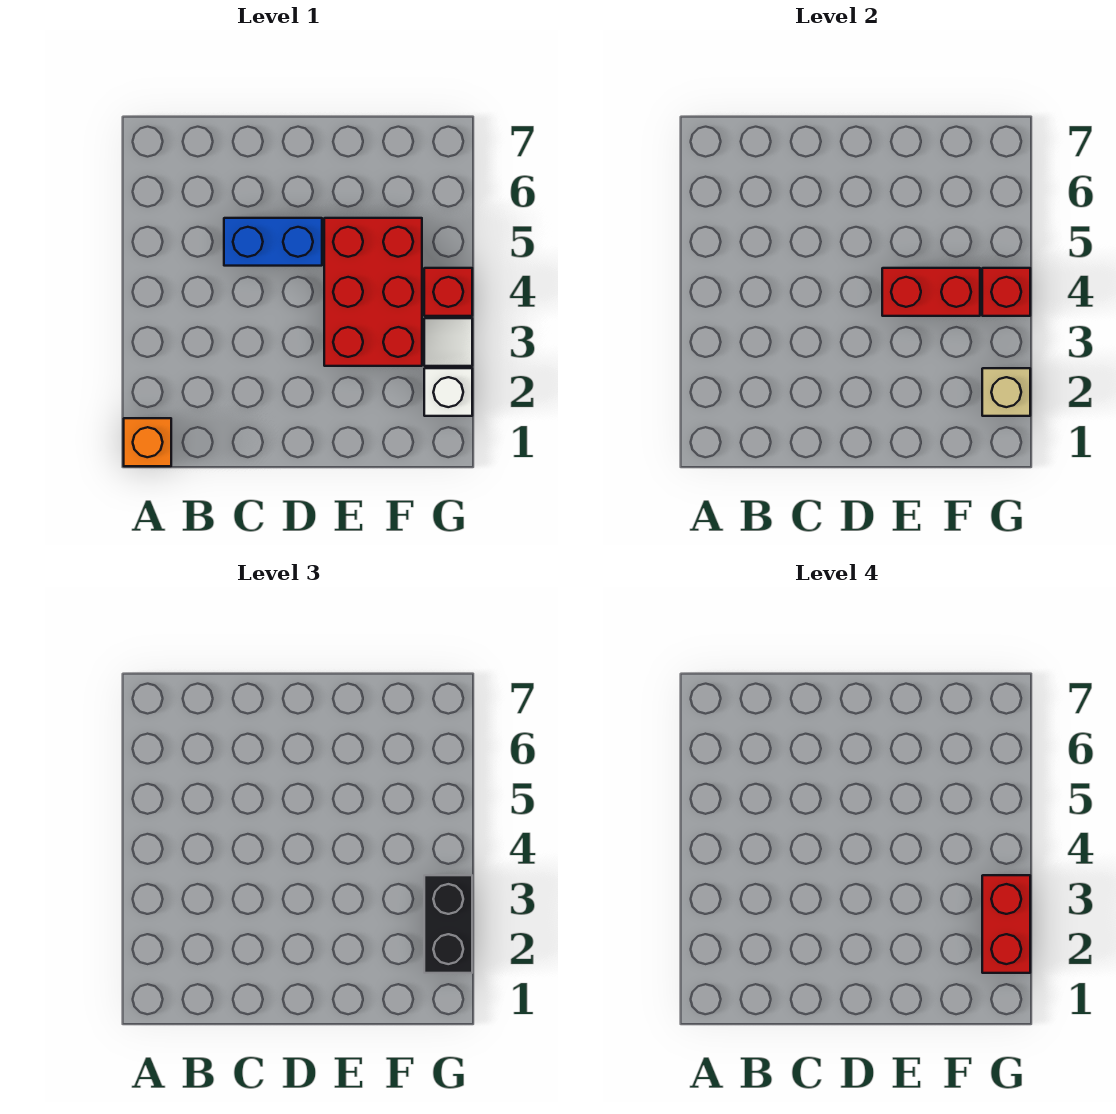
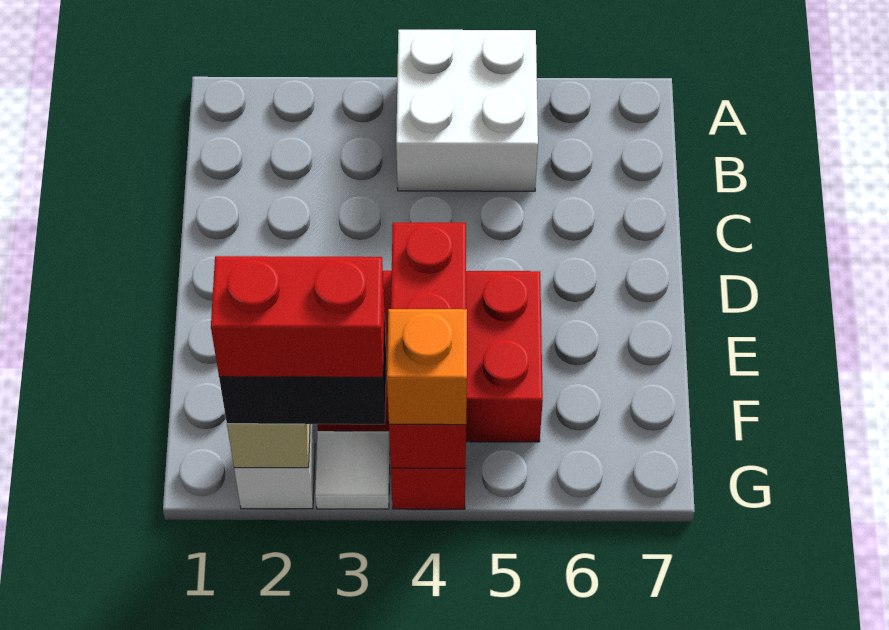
orange 1x1 brick [124,418,171,466] -> orange 1x1 brick moved to [387,309,467,425]
none -> white 2x2 brick [396,30,538,191]
blue 1x2 brick [224,218,322,266] -> none

